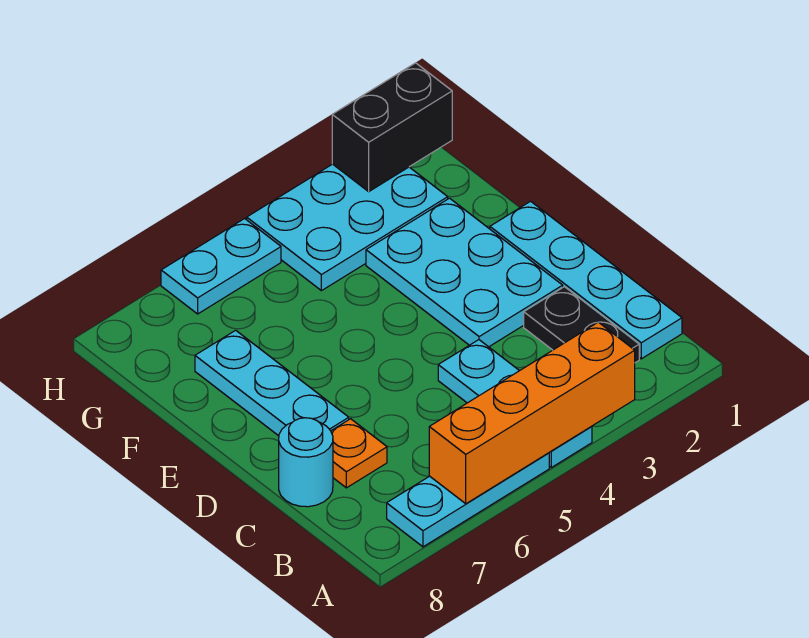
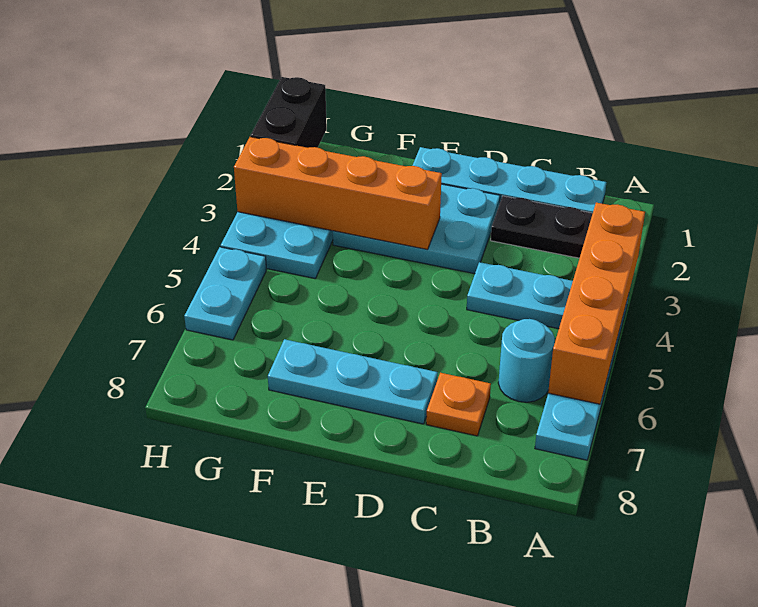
cyan 1x1 round brick [279,418,333,507] -> cyan 1x1 round brick moved to [498,319,555,402]
none -> orange 1x4 brick [234,137,442,250]

